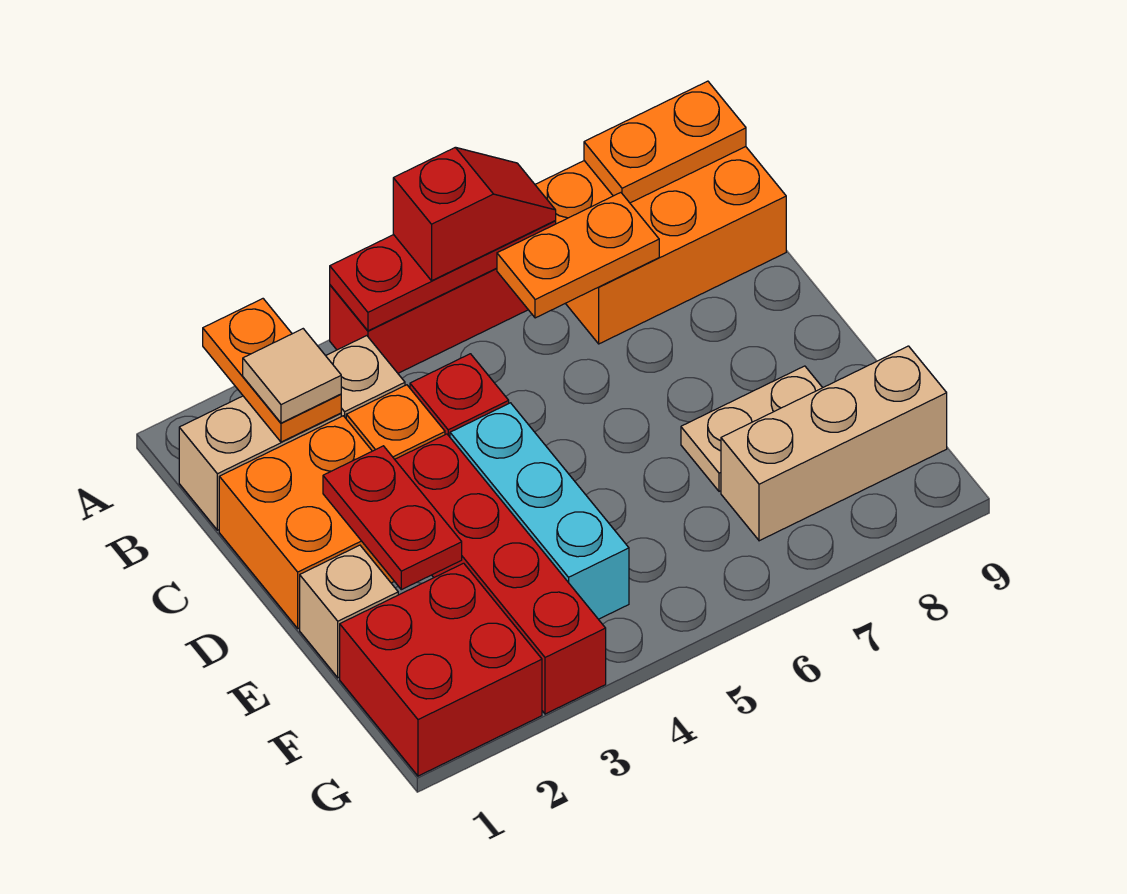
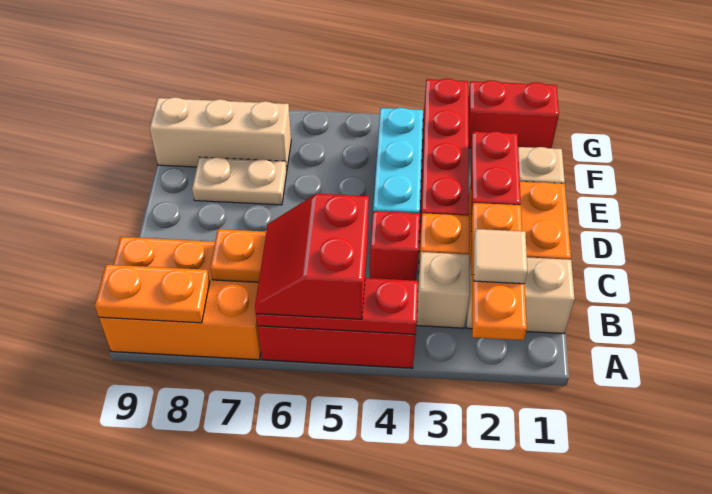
orange 1x2 plate [203,299,341,442] -> orange 1x3 plate [471,203,527,340]
red 1x2 slope [393,147,556,281] -> red 2x2 slope [255,194,369,319]
red 2x2 brick [340,563,542,776] -> red 1x2 brick [468,80,559,148]

